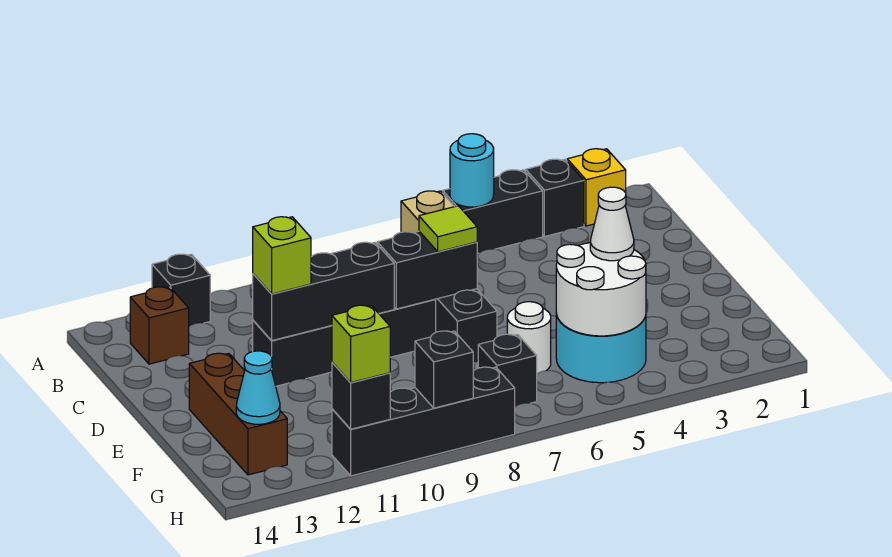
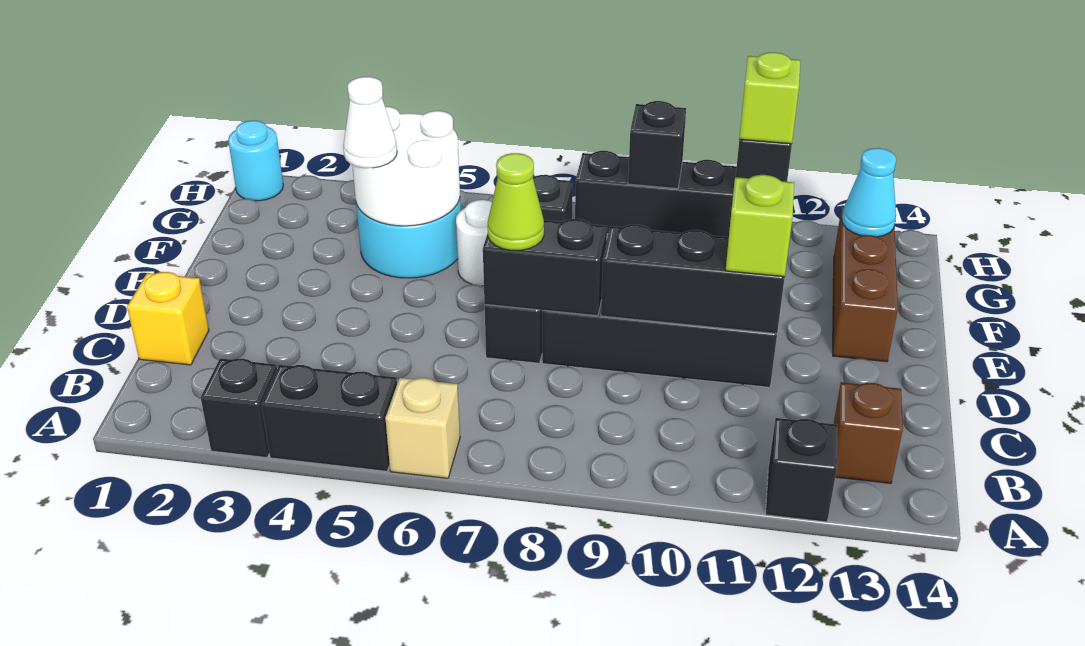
yellow 1x1 brick [567,149,626,226] -> yellow 1x1 brick moved to [127,272,209,365]
cyan 1x1 round brick [450,134,494,207] -> cyan 1x1 round brick moved to [228,120,283,201]
lime 1x1 tile [419,206,477,252] -> lime 1x1 cone [487,153,544,250]

